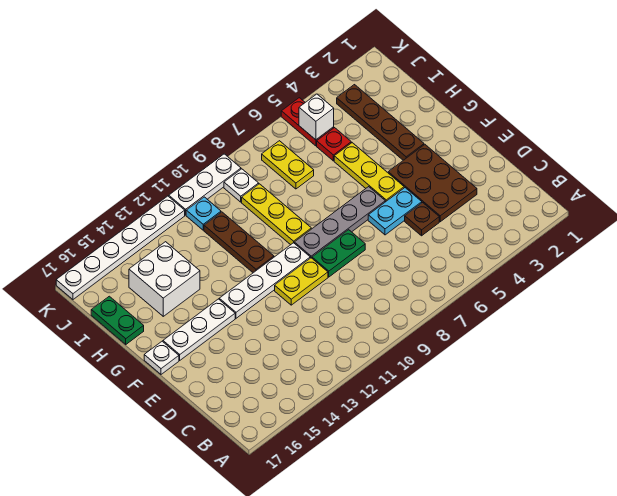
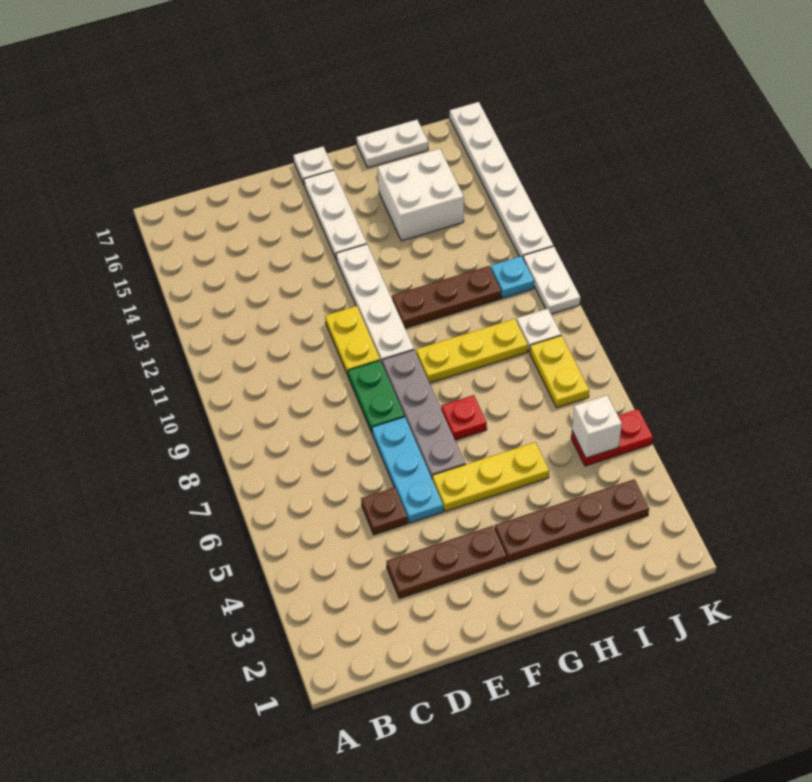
brown 2x3 plate [388,145,477,222] -> brown 1x3 plate [386,526,507,598]
cyan 1x2 plate [368,188,422,235] -> cyan 1x3 plate [372,417,443,523]
green 1x2 plate [91,296,144,344] -> white 1x2 plate [357,120,428,168]
red 1x1 plate [317,128,351,161] -> red 1x1 plate moved to [441,395,487,440]
yellow 1x2 plate [262,141,314,189] -> yellow 1x2 plate turned to [530,335,589,408]
white 1x3 plate [169,154,241,215] -> white 1x2 plate [523,246,580,314]

